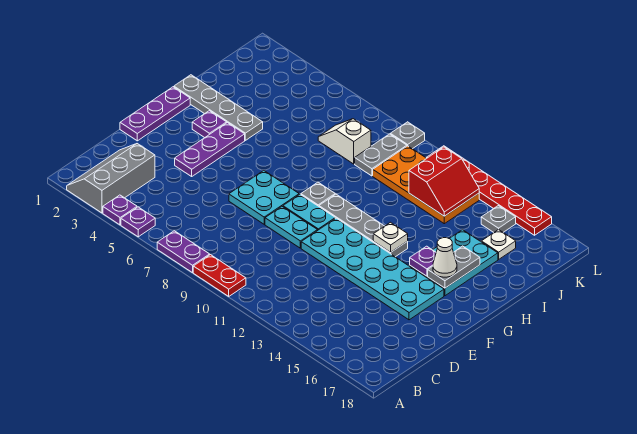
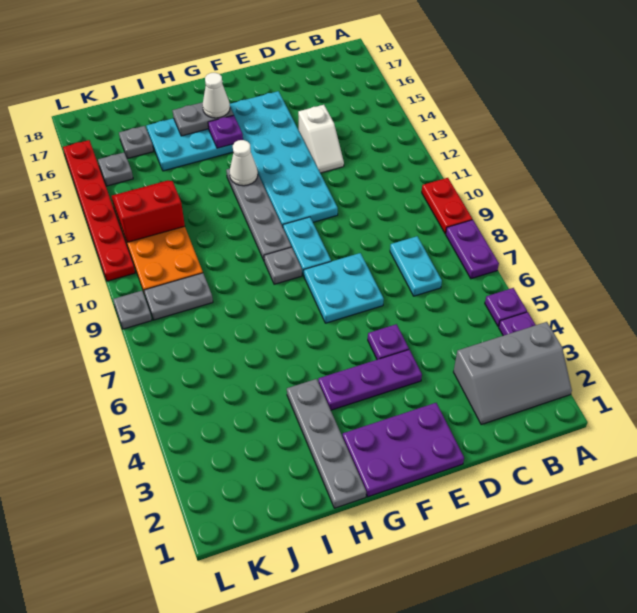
purple 1x3 plate [120,87,190,141] -> purple 2x3 plate [342,403,464,497]
cyan 1x2 plate [265,207,317,248] -> cyan 1x2 plate moved to [390,236,442,296]
purple 1x1 plate [192,111,227,138] -> purple 1x1 plate moved to [368,324,409,360]
white 1x1 plate [373,222,408,252] -> white 1x1 cone [229,140,258,186]
white 1x2 slope [318,119,371,164] -> white 1x2 slope moved to [298,105,344,173]
white 1x1 plate [481,229,516,259] -> grey 1x1 plate [119,126,153,159]

